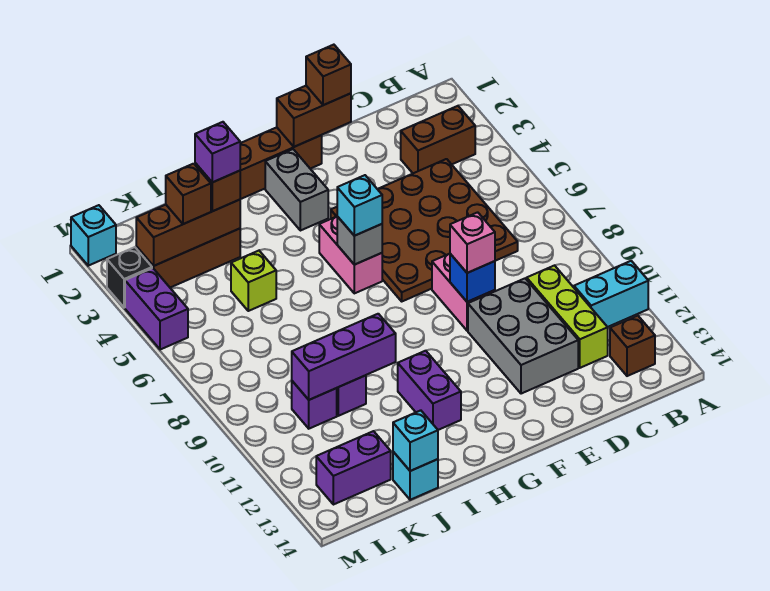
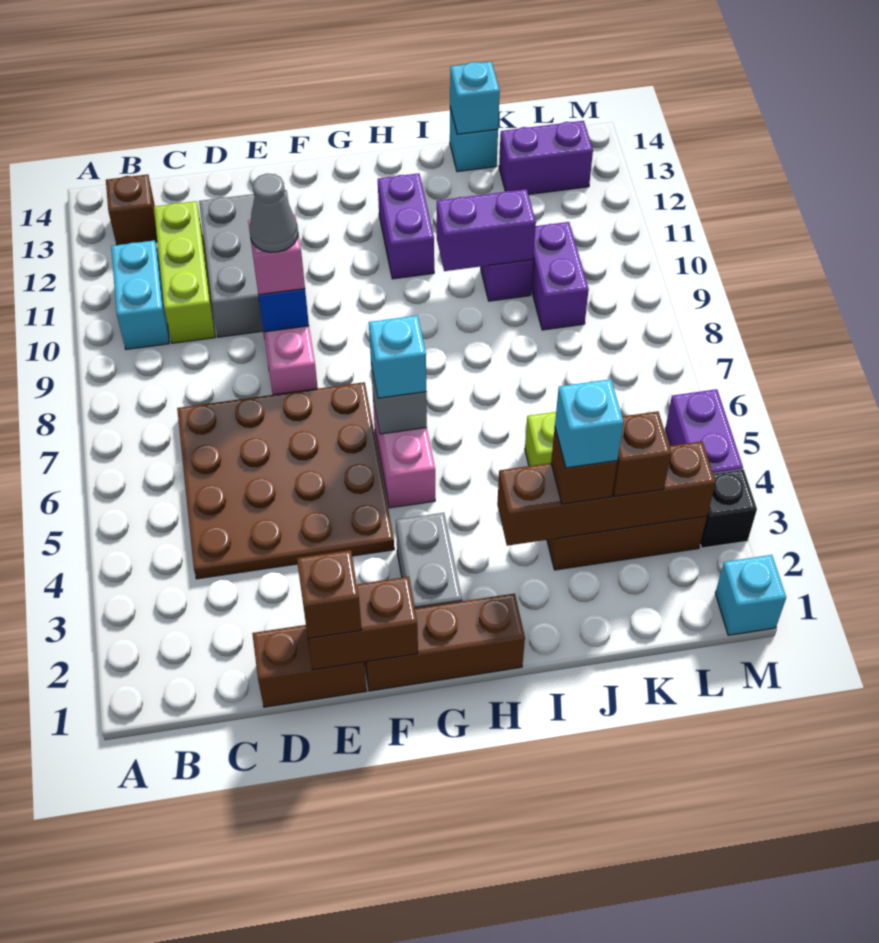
cyan 1x2 brick [574,261,648,327] -> cyan 1x2 brick turned to [111,240,169,349]
brown 1x2 brick [401,106,475,173] -> brown 1x2 brick moved to [252,625,366,707]
none -> grey 1x1 cone [249,174,298,252]
purple 1x3 brick [292,314,396,400] -> purple 1x2 brick [437,189,536,271]
brown 1x3 brick [136,200,240,266] -> brown 1x4 brick [497,441,716,546]
purple 1x1 brick [195,122,240,182] -> cyan 1x1 brick [555,379,623,468]
purple 1x1 brick [292,381,337,429] -> purple 1x2 brick [531,222,589,330]

